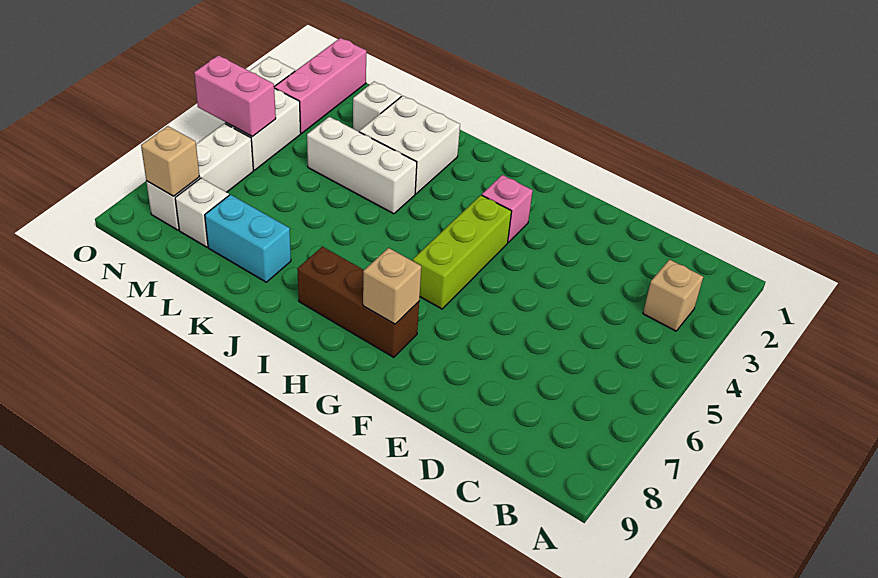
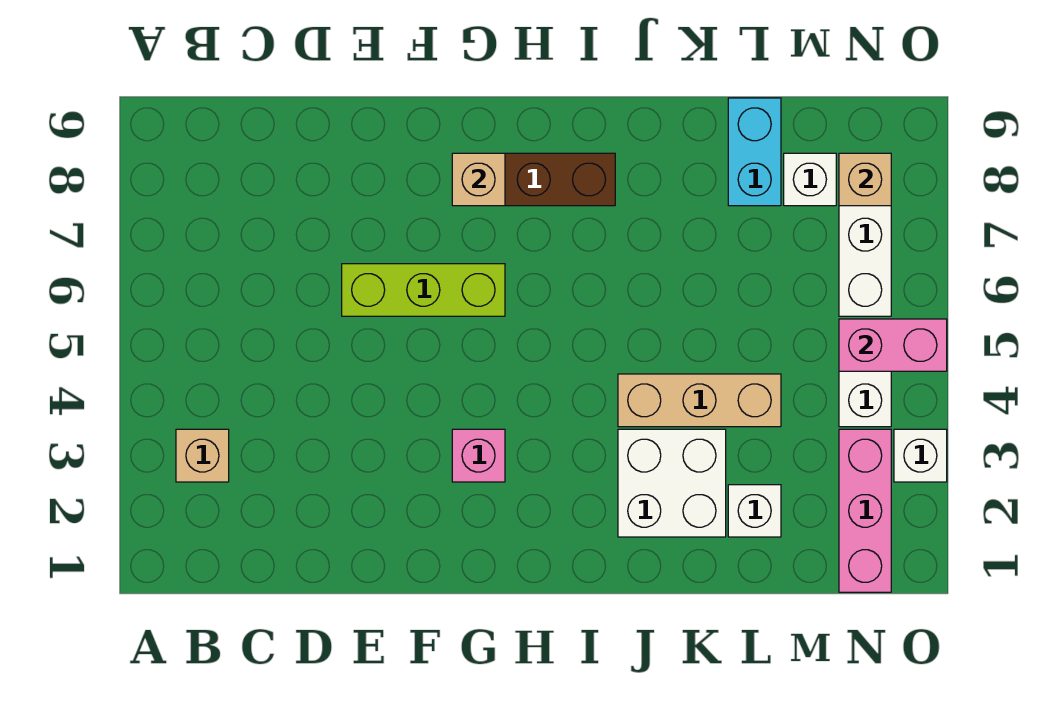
lime 1x3 brick [413,195,512,309] -> lime 1x3 brick turned to [342,264,505,316]
white 1x3 brick [307,117,417,214] -> tan 1x3 brick [618,374,781,427]
cyan 1x2 brick [205,195,291,282] -> cyan 1x2 brick turned to [728,98,781,206]

